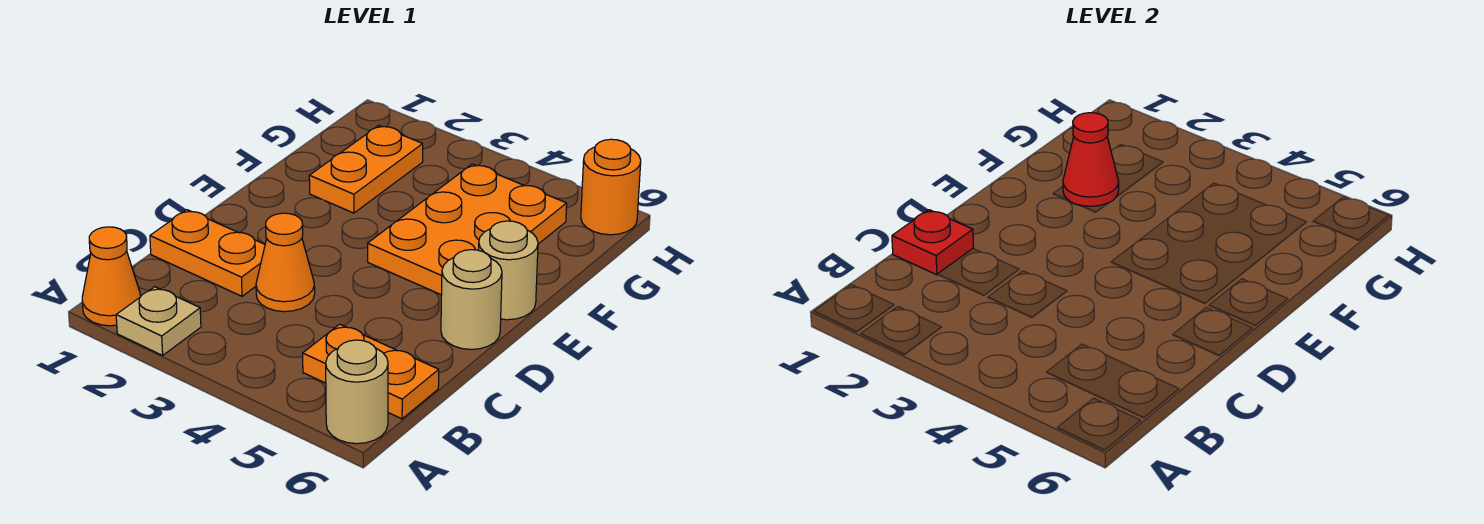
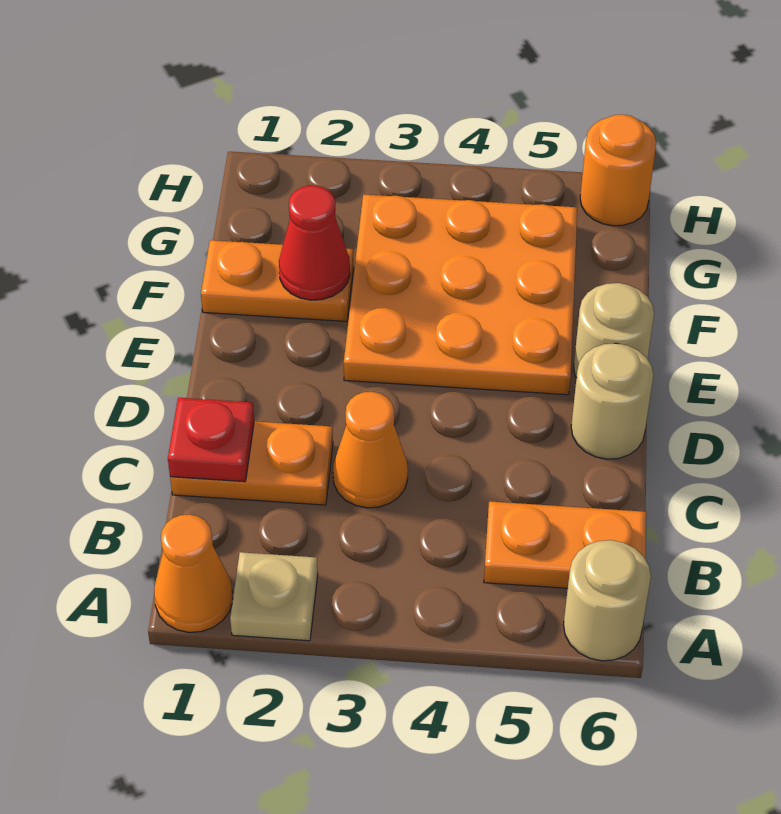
orange 2x3 plate [368,164,567,295] -> orange 3x3 plate [344,194,577,395]
orange 1x2 plate [309,125,423,213] -> orange 1x2 plate turned to [201,240,353,321]

